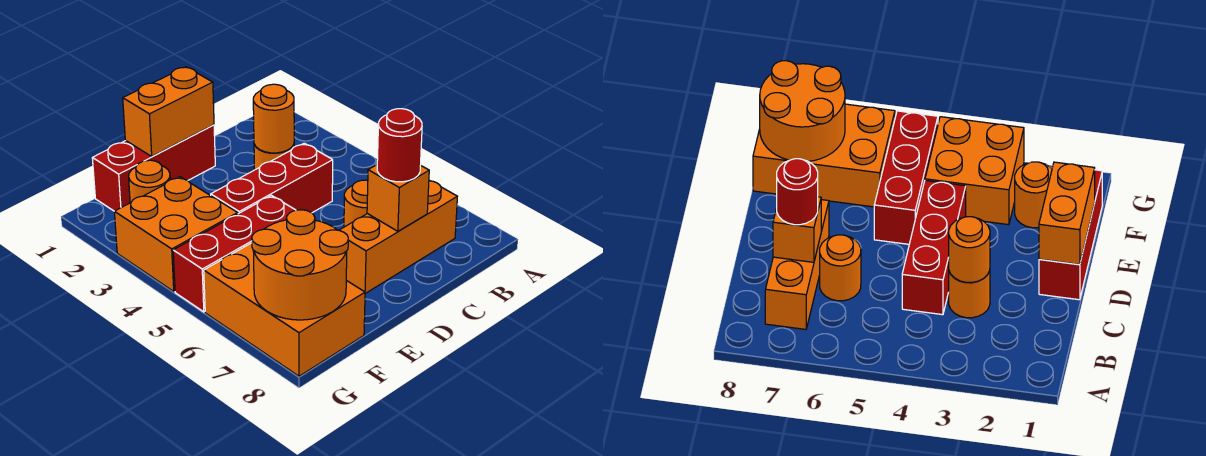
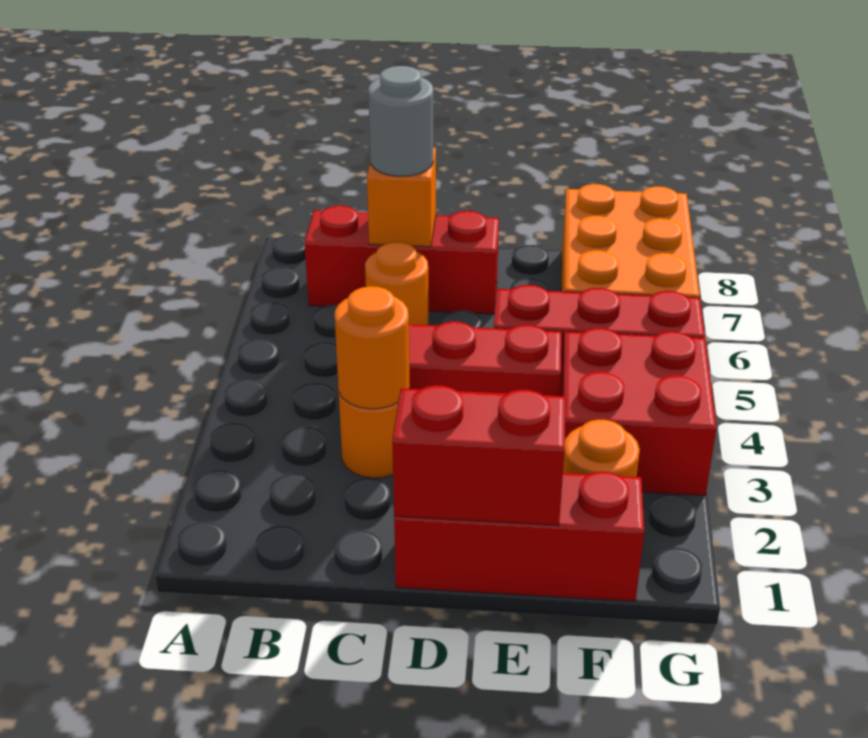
orange 1x3 brick [339,181,457,293] -> red 1x3 brick [304,206,499,314]
red 1x1 round brick [377,109,422,182] -> grey 1x1 round brick [368,66,433,176]
orange 1x2 brick [123,67,214,157] -> red 1x2 brick [392,385,565,526]
orange 2x2 brick [114,177,238,291] -> red 2x2 brick [560,328,717,496]
orange 2x2 round brick [252,210,348,320] -> none

